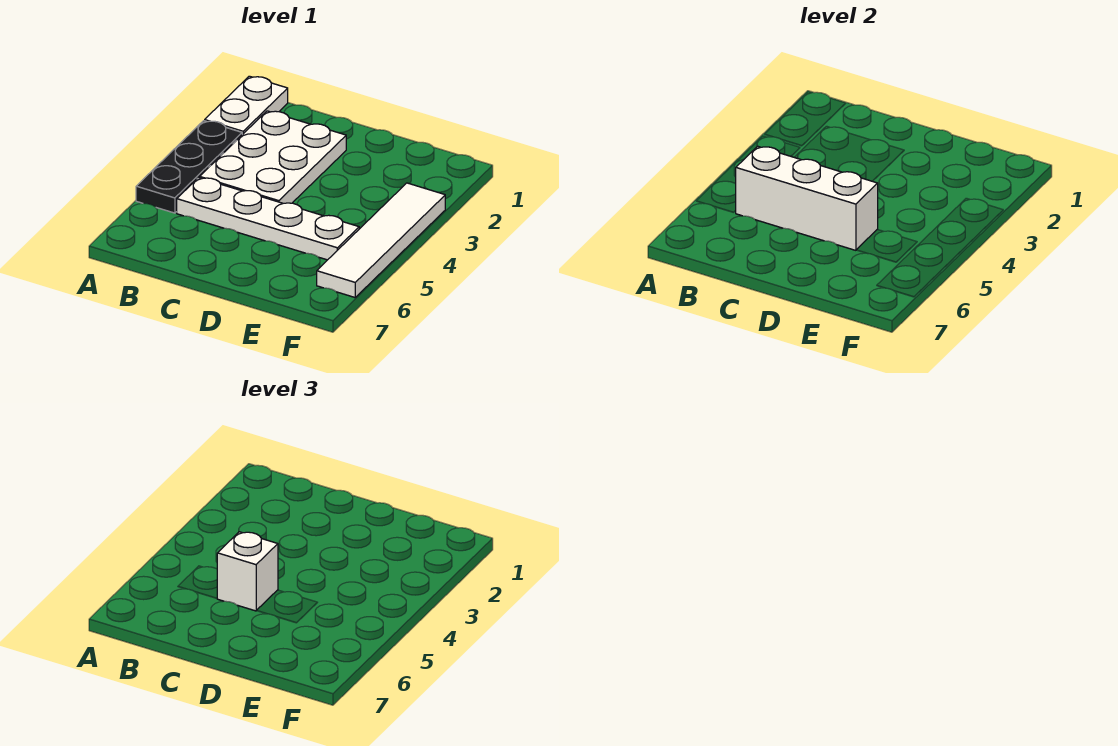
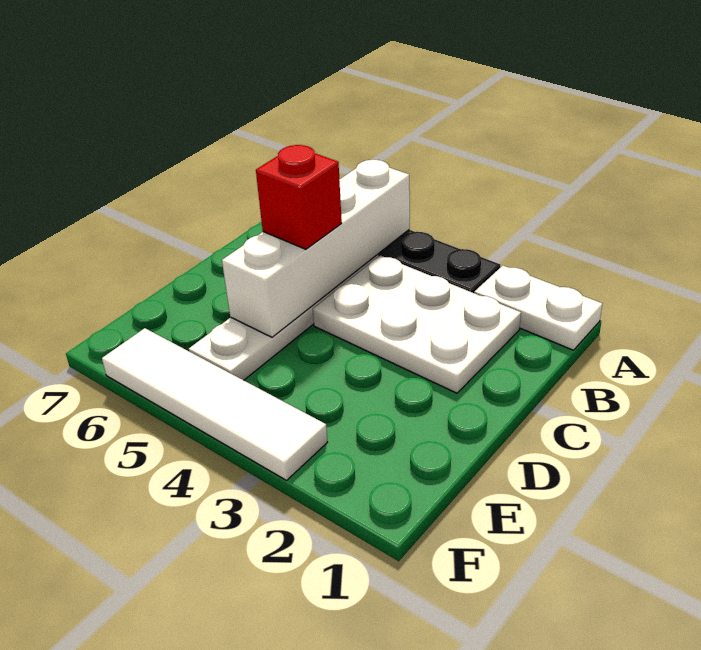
white 1x3 brick [735,146,878,250] -> white 1x4 brick [222,160,410,337]
white 1x1 brick [217,532,278,611] -> red 1x1 brick [256,145,342,249]

